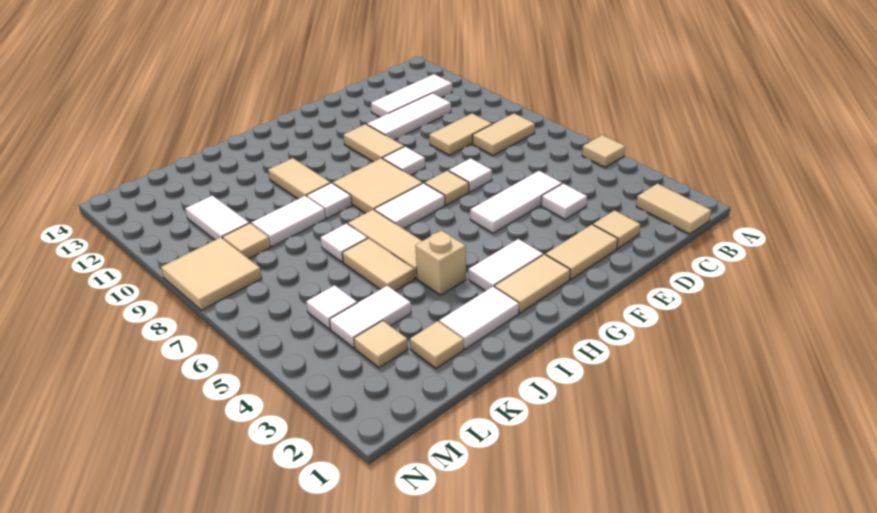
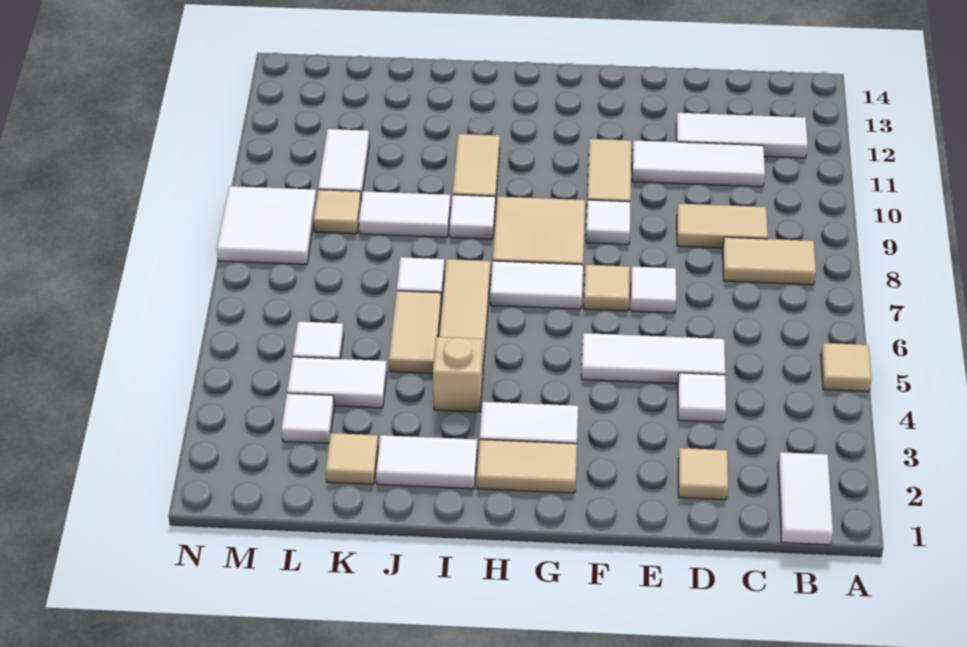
tan 1x2 tile [636,184,711,234] -> white 1x2 tile [778,452,833,545]
tan 1x2 tile [546,225,618,280] -> none
tan 1x1 tile [354,321,408,368] -> white 1x1 tile [281,393,334,443]
tan 2x2 tile [161,237,262,310] -> white 2x2 tile [217,186,317,264]

